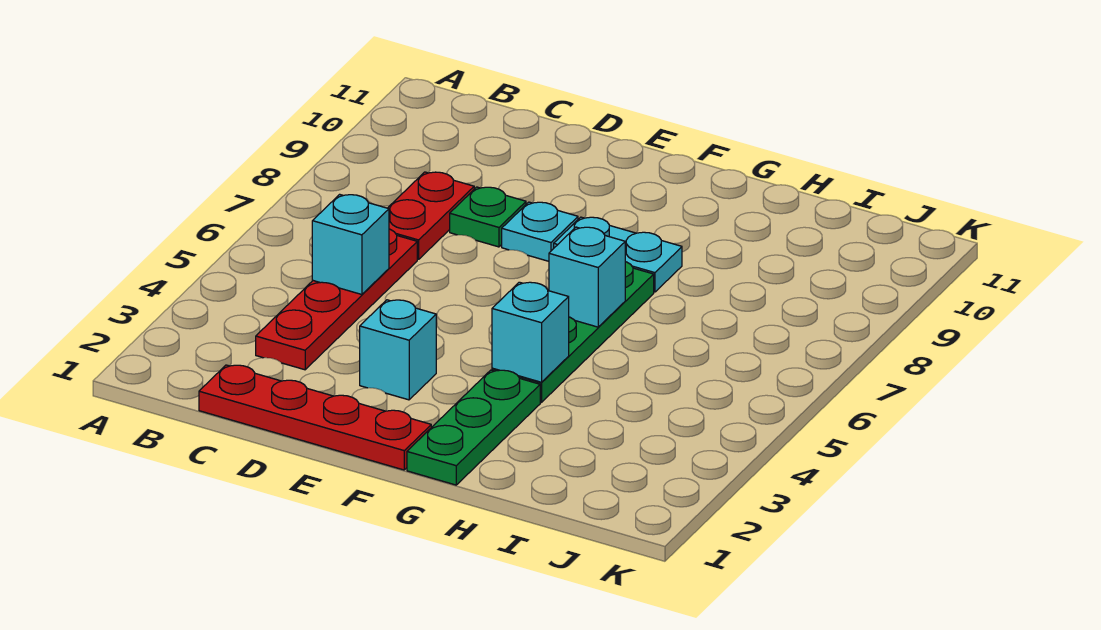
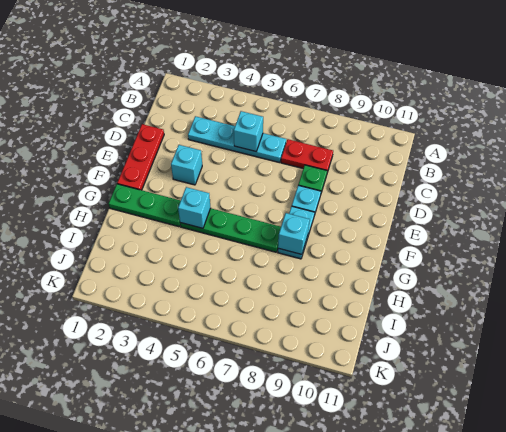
red 1x4 plate [199,365,431,470] -> red 1x3 plate [117,124,164,190]
red 1x4 plate [256,229,417,370] -> cyan 1x4 plate [188,116,286,163]
cyan 1x1 brick [549,227,625,327] -> cyan 1x1 brick moved to [278,213,310,254]

